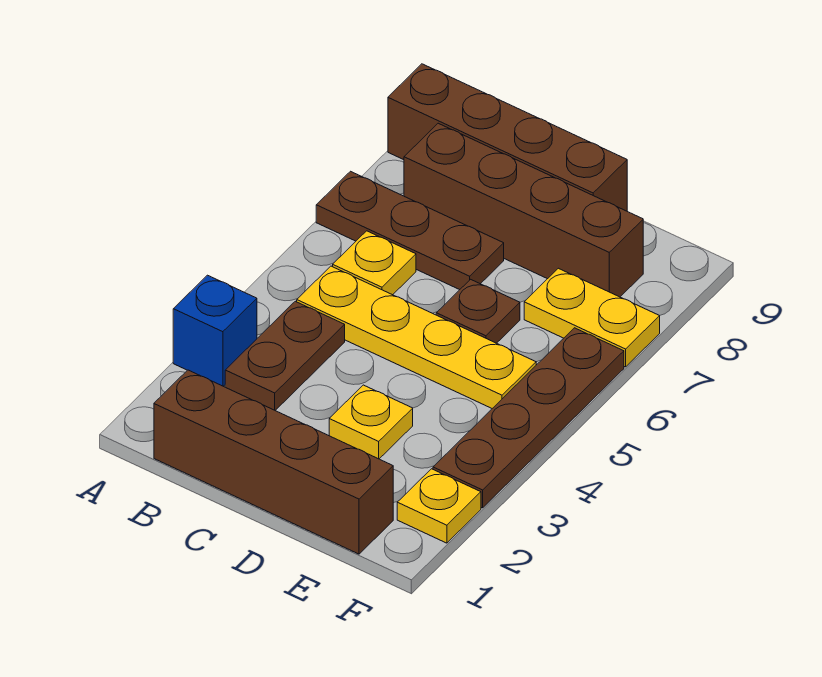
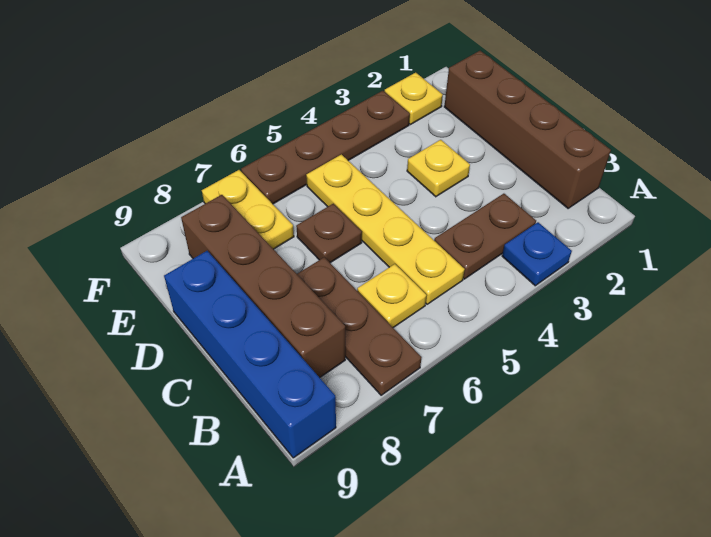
blue 1x1 brick [173,275,257,386] -> blue 1x1 plate [502,222,572,286]
brown 1x4 brick [388,64,627,211] -> blue 1x4 brick [164,251,336,458]

